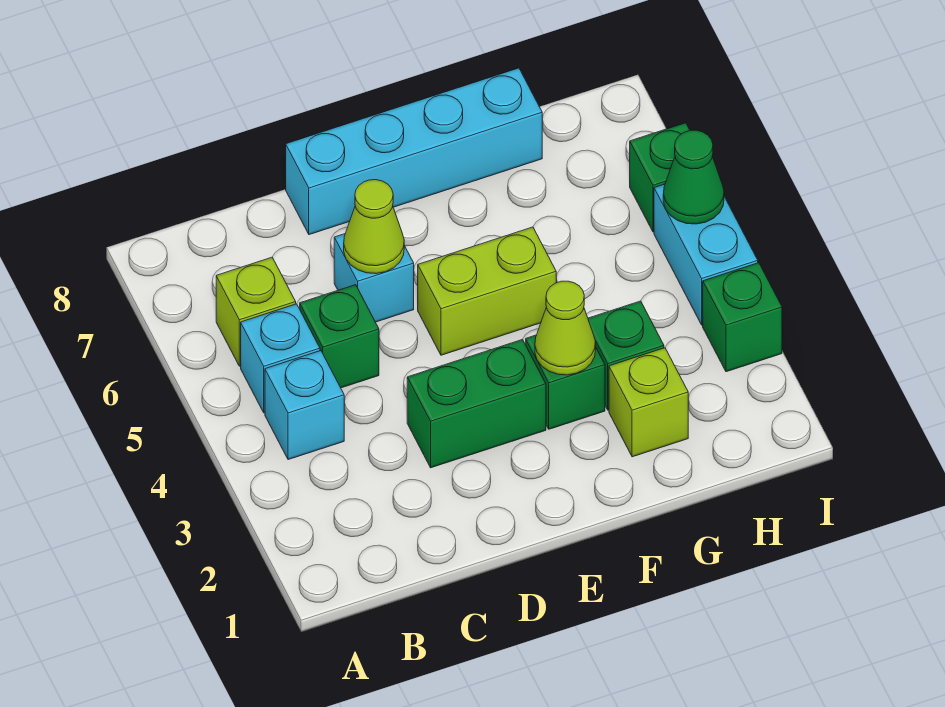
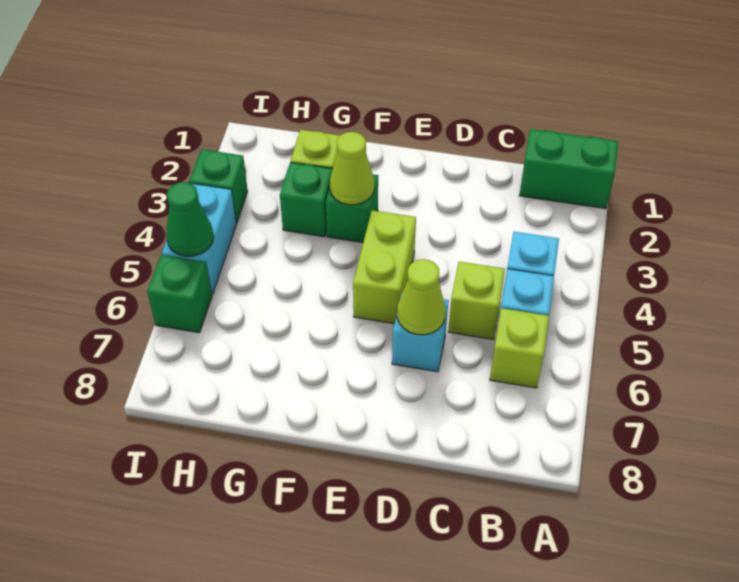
green 1x1 brick [300,285,379,388] -> lime 1x1 brick [448,262,505,340]
green 1x2 brick [407,339,546,468] -> green 1x2 brick moved to [520,129,618,209]
cyan 1x4 brick [286,68,542,235] -> none
lime 1x2 brick [418,227,556,355] -> lime 1x2 brick turned to [353,210,416,324]

